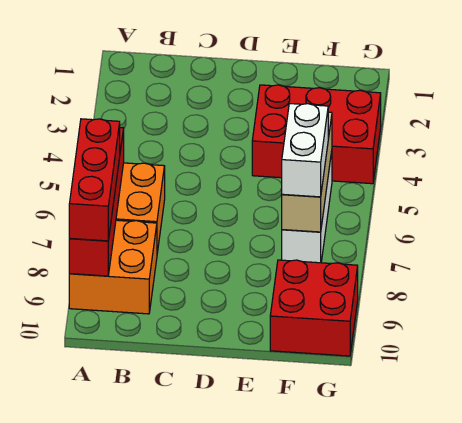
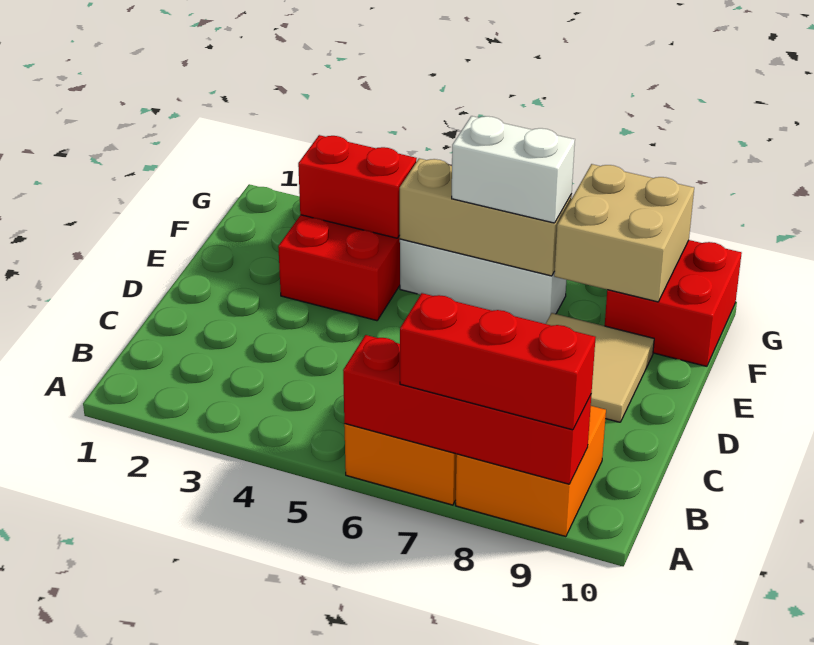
none -> tan 2x2 tile [546,313,654,422]
none -> red 1x2 brick [298,135,417,238]
none -> tan 2x2 brick [554,164,694,302]

